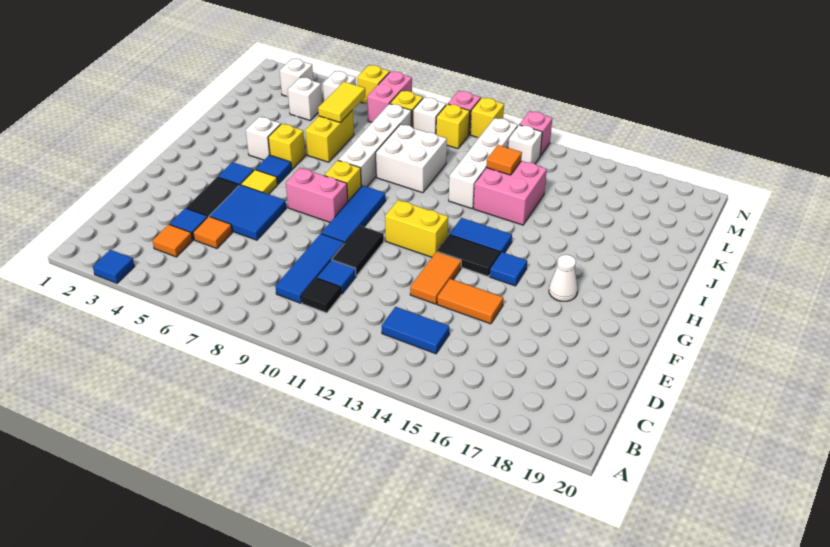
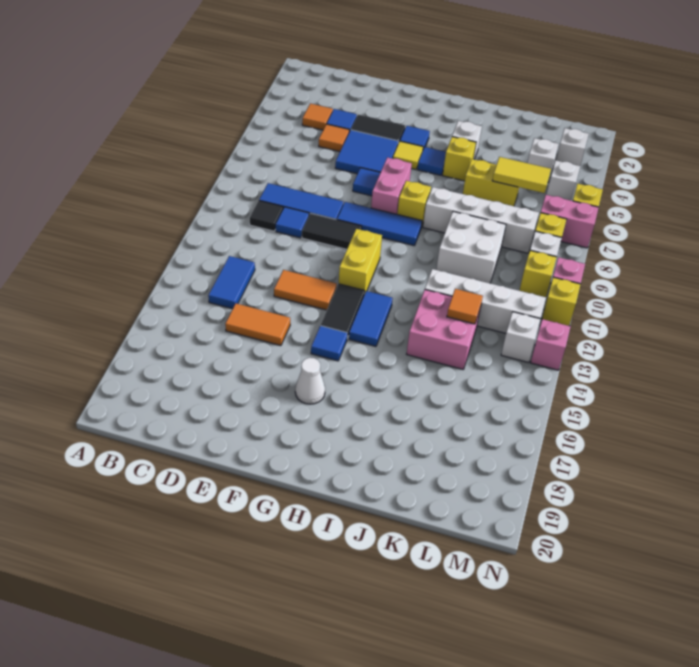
blue 1x1 tile [93,250,134,283] -> blue 1x1 tile moved to [353,168,380,196]
orange 1x2 tile [437,279,503,324] -> orange 1x2 tile turned to [225,303,290,346]

